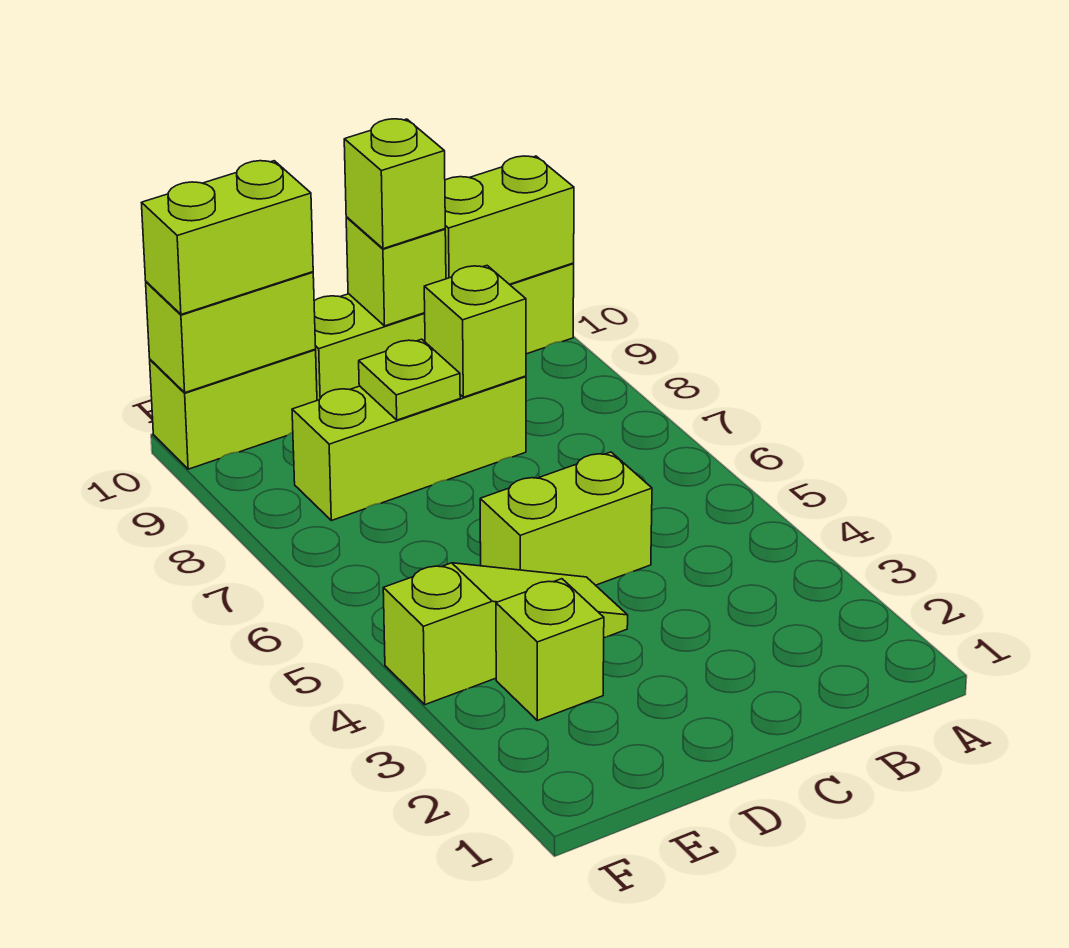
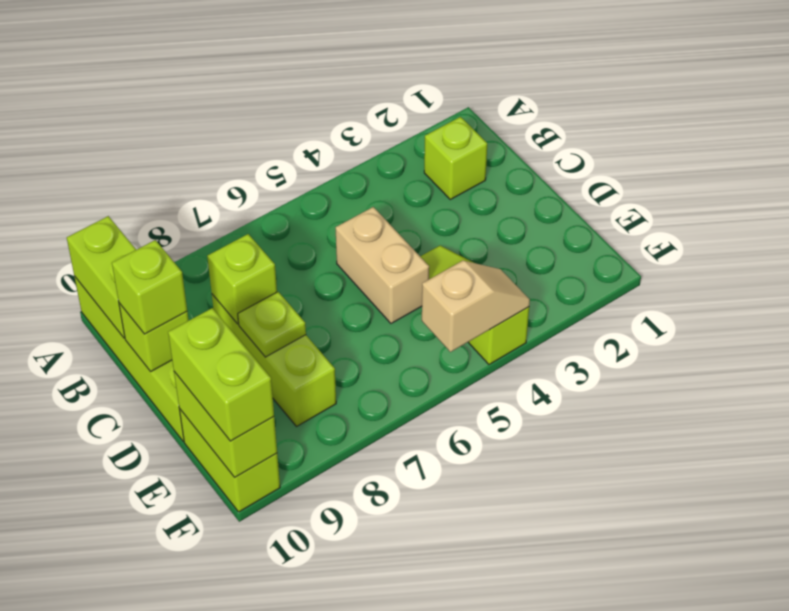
lime 1x2 brick [480,452,652,585] -> tan 1x2 brick [336,207,429,323]
lime 1x1 brick [496,579,604,720] -> lime 1x1 brick moved to [424,117,487,199]
none -> tan 1x2 slope [422,261,530,352]

